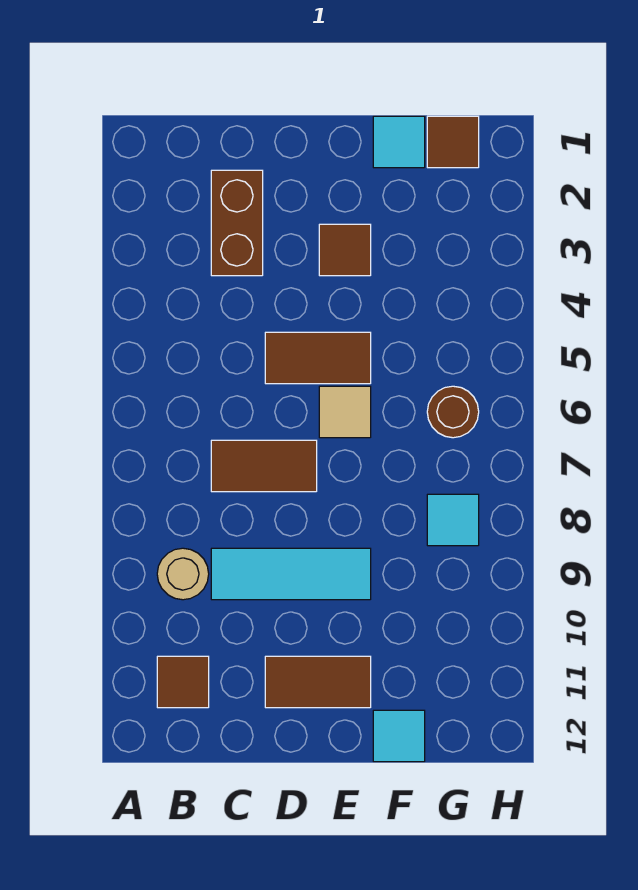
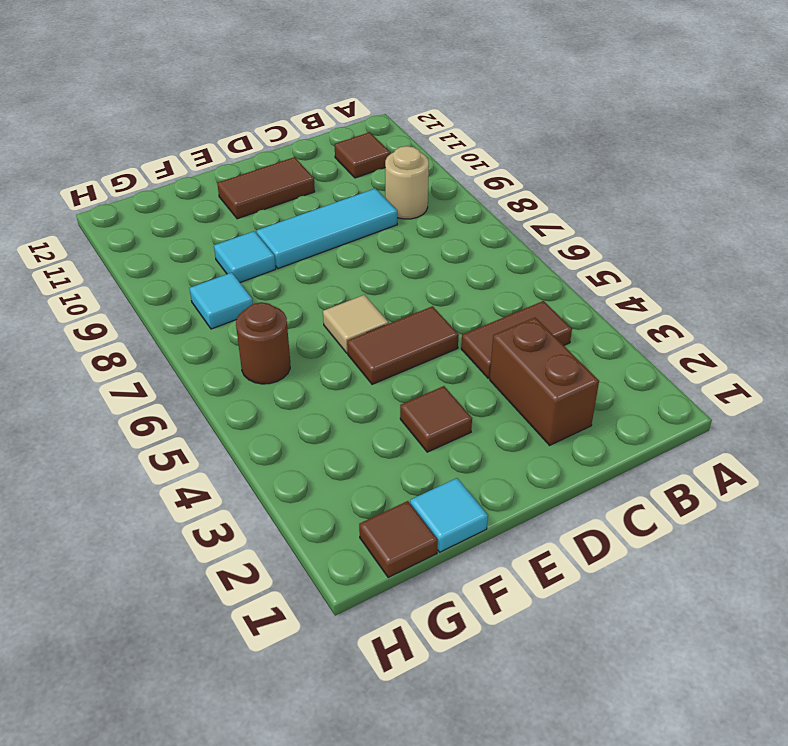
brown 1x2 tile [211,440,317,492] -> brown 1x2 tile moved to [461,301,572,378]
cyan 1x1 tile [373,710,425,762] -> cyan 1x1 tile moved to [214,231,276,282]

